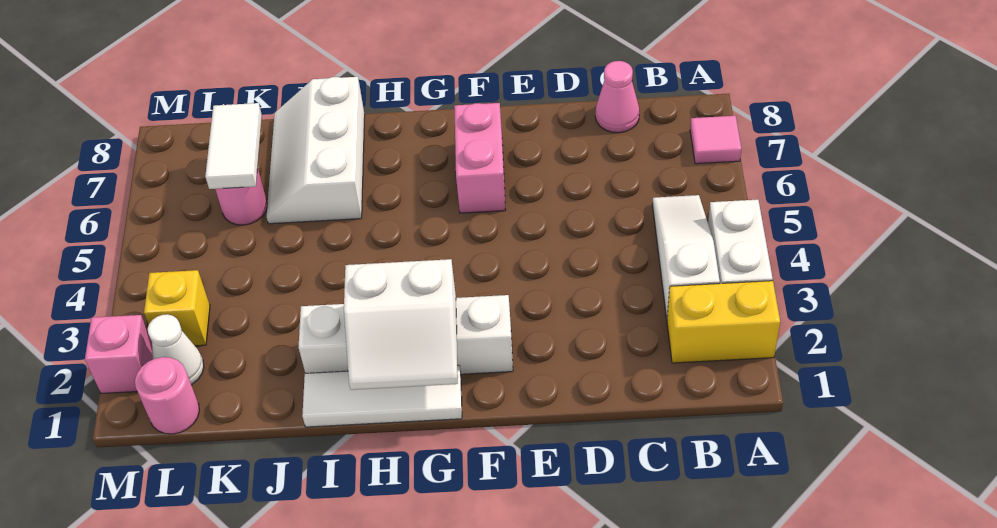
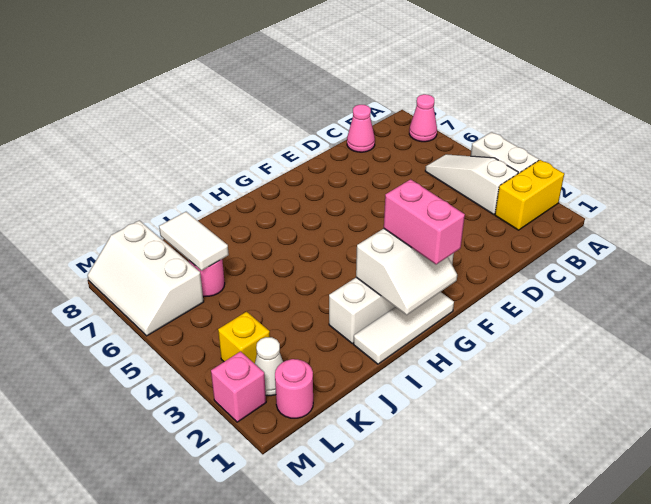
pink 1x1 tile [690,116,742,164] -> pink 1x1 cone [409,94,437,142]
pink 1x2 brick [454,103,505,213] -> pink 1x2 brick moved to [384,179,465,264]
white 2x3 slope [267,77,365,224] -> white 2x3 slope moved to [88,220,204,336]

